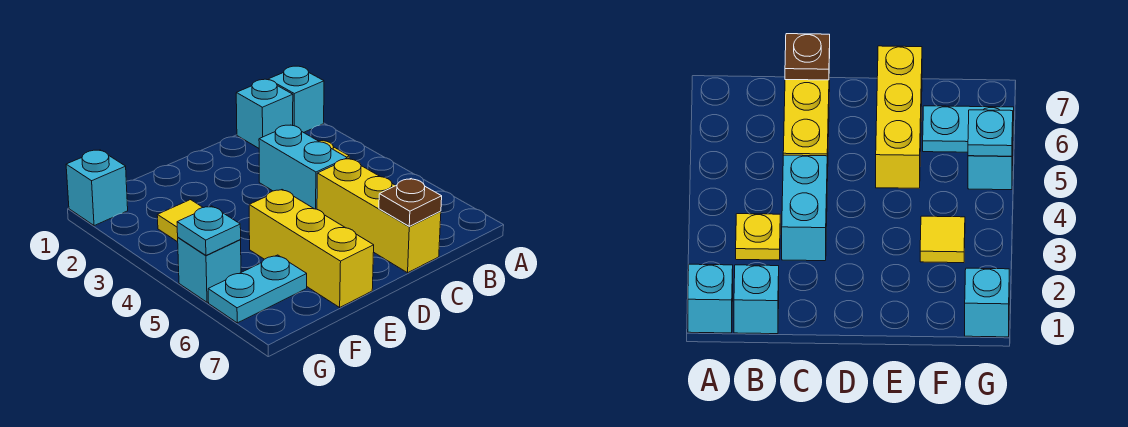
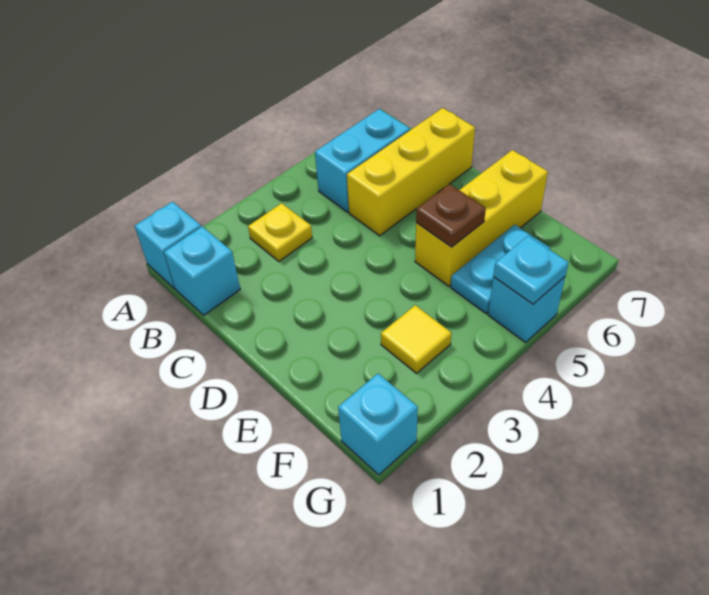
cyan 1x2 brick [259,125,347,209] -> cyan 1x2 brick moved to [315,109,410,212]
brown 1x1 plate [379,179,442,226] -> brown 1x1 plate moved to [416,184,486,247]
cyan 1x2 plate [208,255,307,323] -> cyan 1x2 plate turned to [451,225,551,313]

